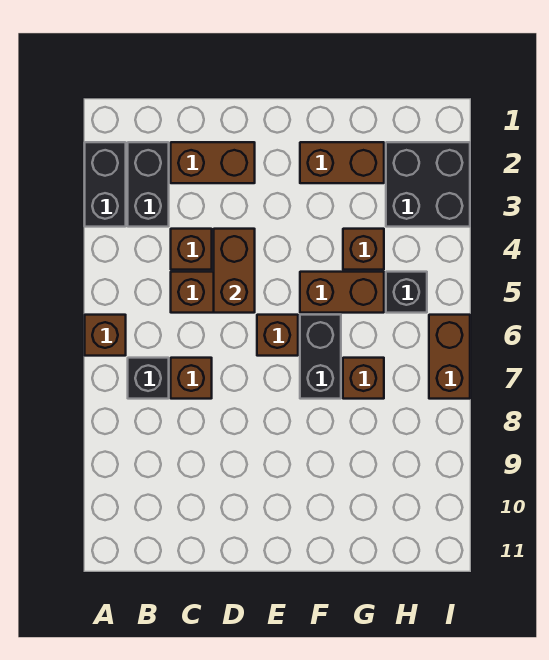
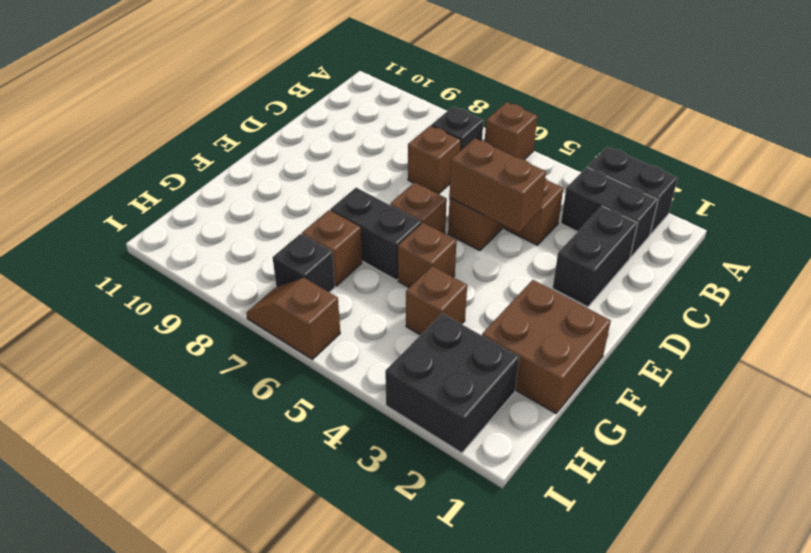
brown 1x2 brick [171,142,255,183] -> black 1x2 brick [553,206,638,307]
brown 1x2 brick [300,142,384,183] -> brown 2x2 brick [482,280,611,413]
brown 1x2 brick [300,272,384,313] -> brown 1x1 brick [398,223,457,288]
black 1x1 brick [386,272,427,313] -> black 1x1 brick moved to [272,234,335,292]
brown 1x2 brick [429,315,470,399] -> brown 1x2 slope [246,278,340,359]

